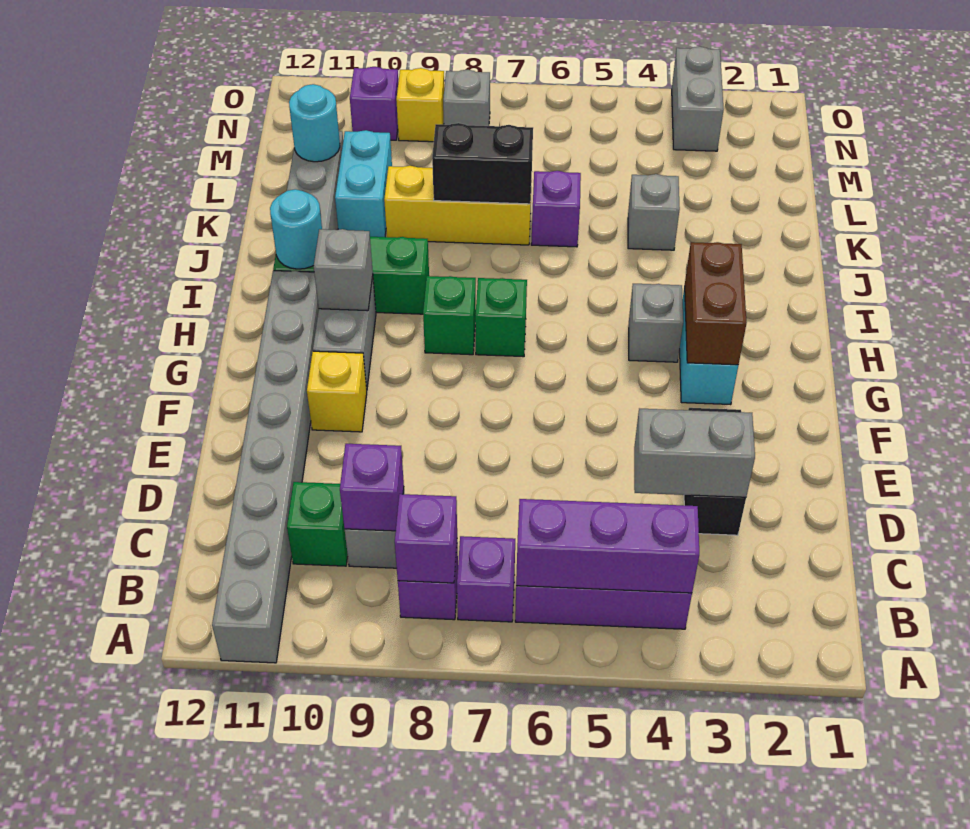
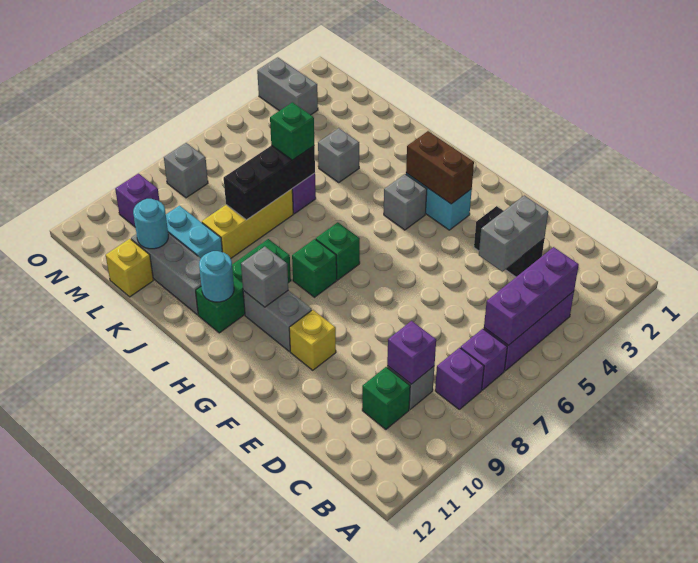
grey 1x8 brick [212,271,319,663] -> none
purple 1x1 brick [395,494,457,583] -> none
none -> green 1x1 brick [270,102,314,160]
black 1x2 brick [432,123,533,204] -> black 1x3 brick [224,145,315,220]
yellow 1x1 brick [396,68,444,142] -> yellow 1x1 brick moved to [106,239,154,297]

